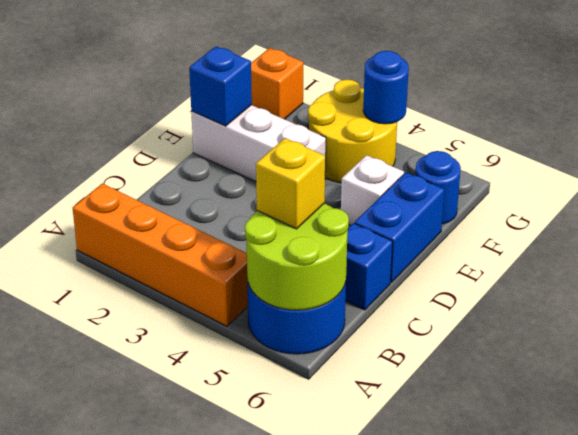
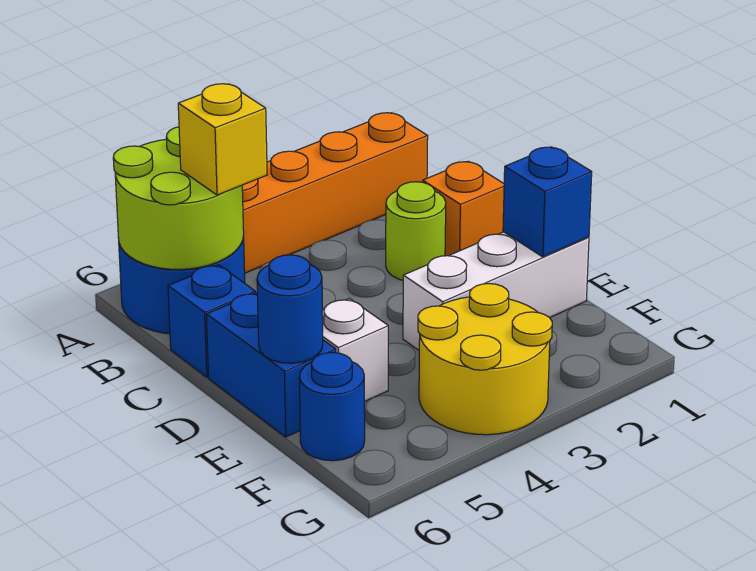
none -> lime 1x1 round brick [386,182,446,280]
orange 1x1 brick [251,48,303,119] -> orange 1x1 brick moved to [423,161,504,256]
blue 1x1 round brick [363,51,409,124] -> blue 1x1 round brick moved to [257,255,323,363]

